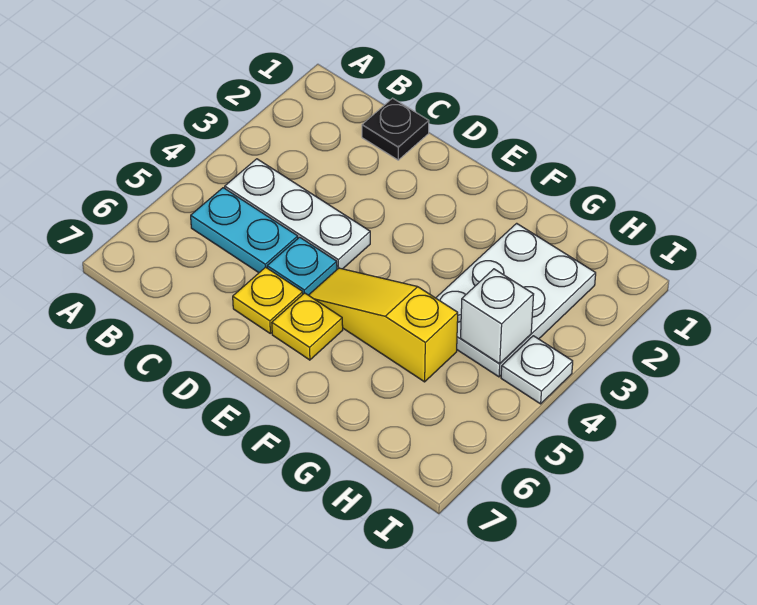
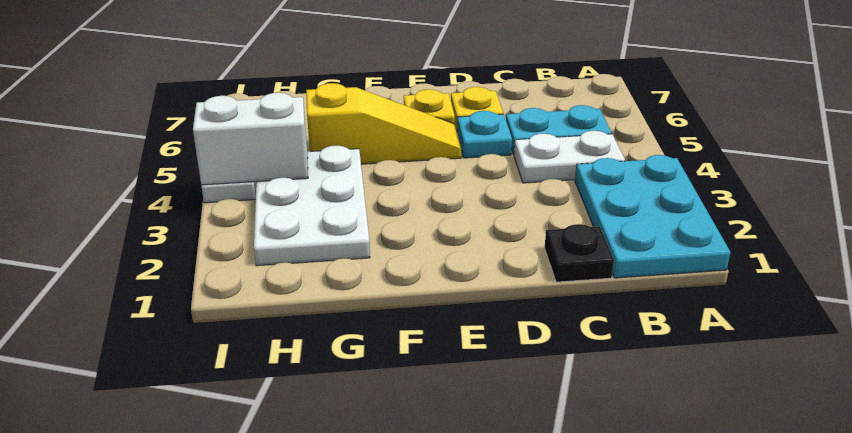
none -> cyan 2x3 plate [575,155,731,278]
white 1x3 plate [225,159,370,269] -> white 1x2 plate [514,131,625,183]
white 1x1 brick [461,269,534,364] -> white 1x2 brick [193,93,308,185]

